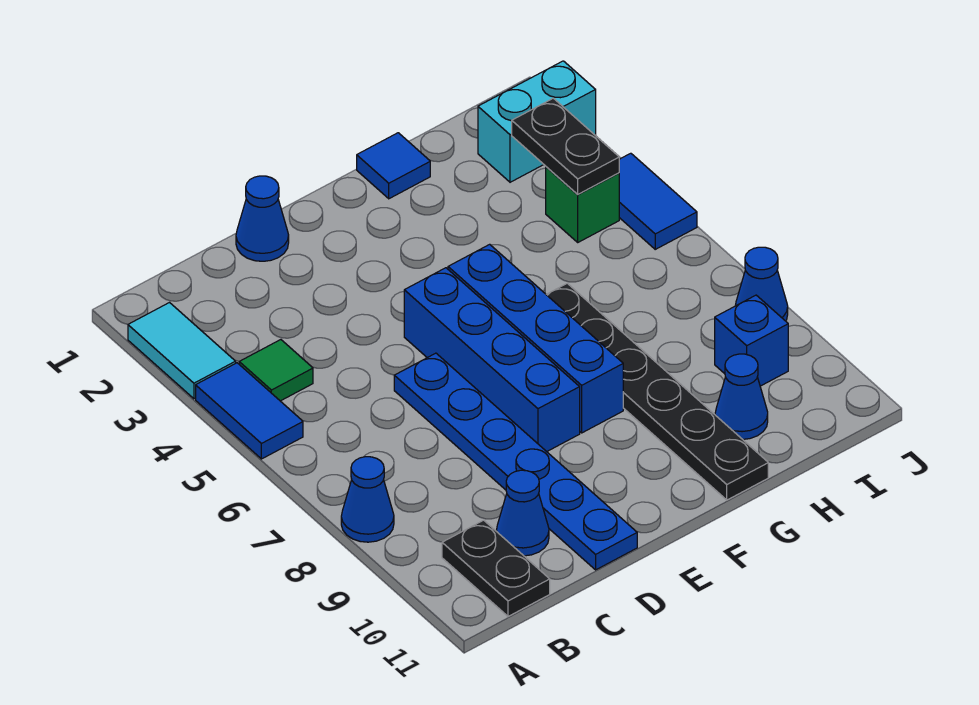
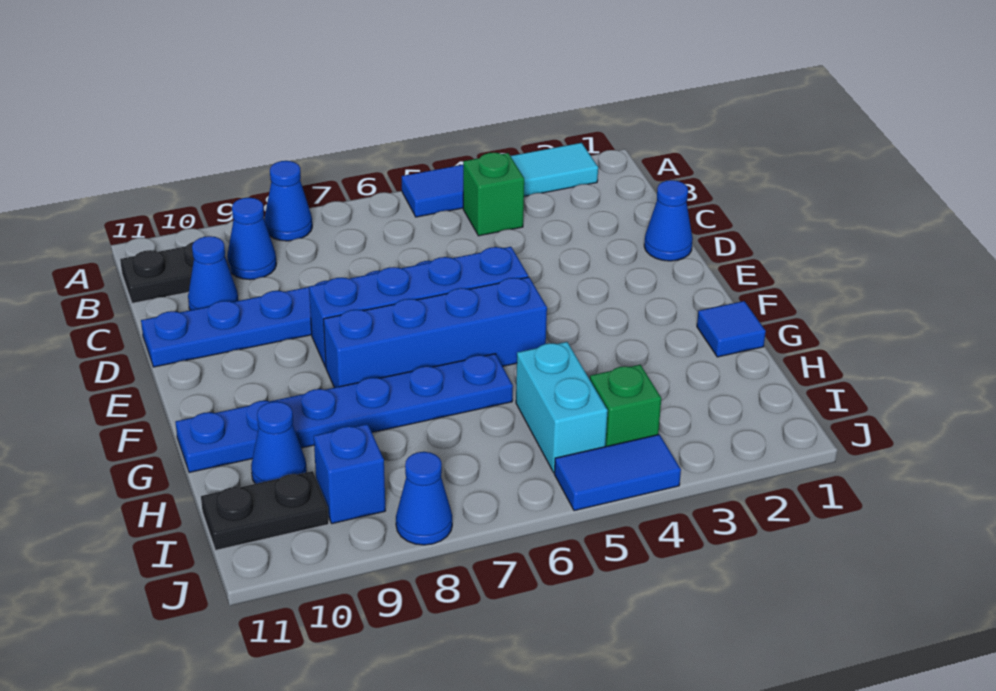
green 1x1 tile [239,340,313,401] -> green 1x1 brick [463,152,524,236]
none -> blue 1x1 cone [227,198,276,280]
black 1x6 plate [546,283,768,500] -> blue 1x6 plate [176,354,513,473]
cyan 1x2 brick [478,61,596,182] -> cyan 1x2 brick moved to [516,342,608,473]
black 1x2 plate [512,98,619,194] -> black 1x2 plate moved to [201,471,329,550]

